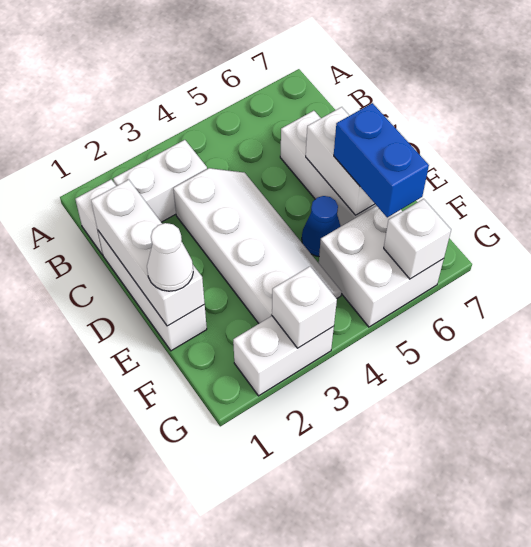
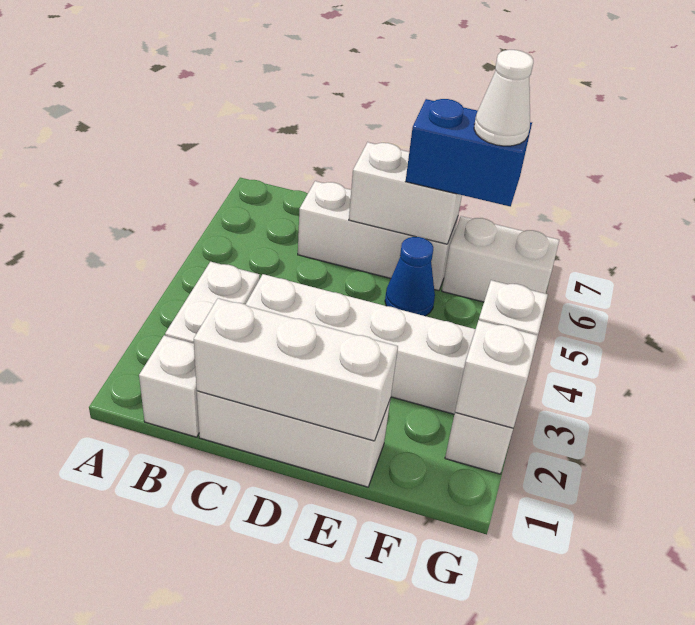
white 1x1 cone [147,223,193,291] -> white 1x1 cone moved to [474,50,533,146]
white 2x2 brick [319,206,444,327] -> white 1x2 brick [442,216,559,302]
white 1x1 brick [384,199,451,279] -> white 1x1 brick moved to [455,320,538,428]

